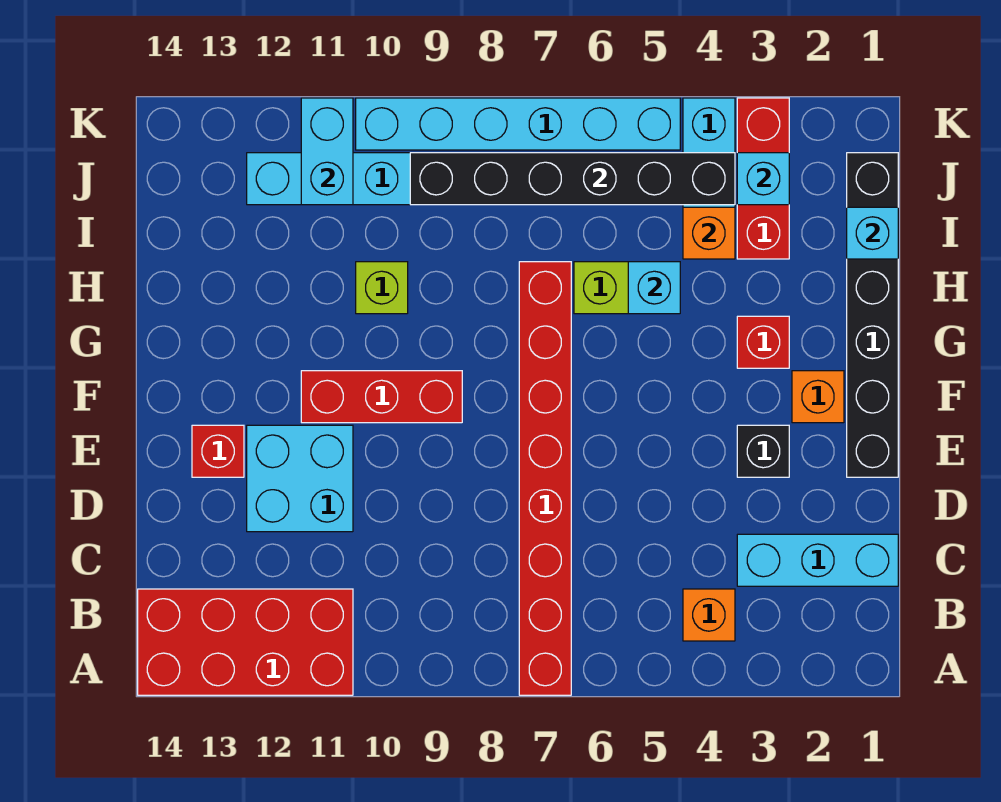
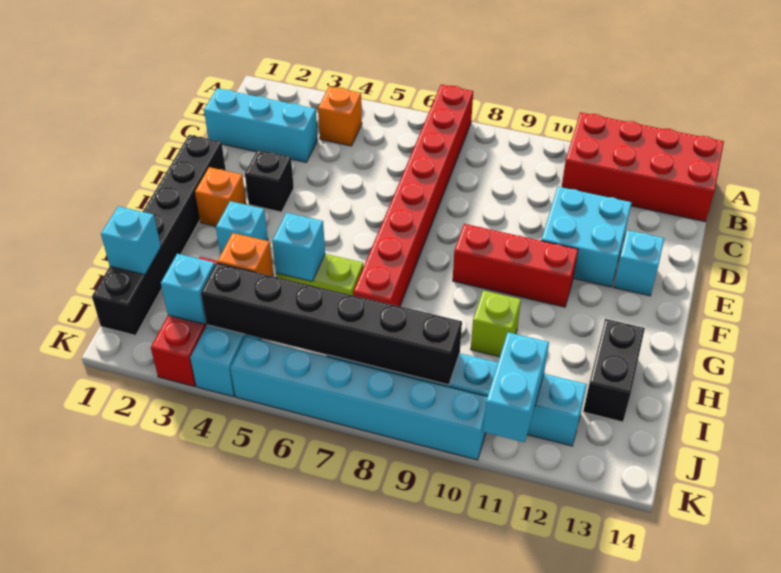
red 1x1 brick [192,425,244,477] -> cyan 1x1 brick [614,230,664,296]
red 1x1 brick [737,316,789,368] -> cyan 1x1 brick [216,201,268,255]
none -> black 1x2 brick [583,319,645,422]

